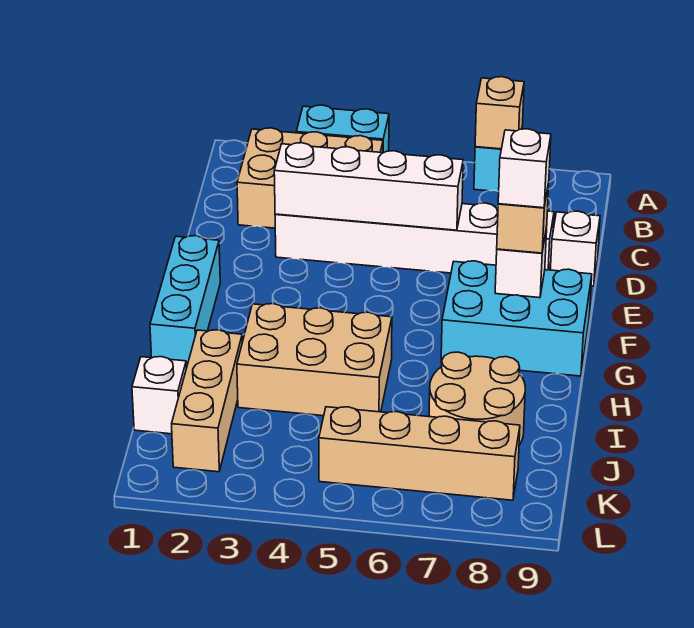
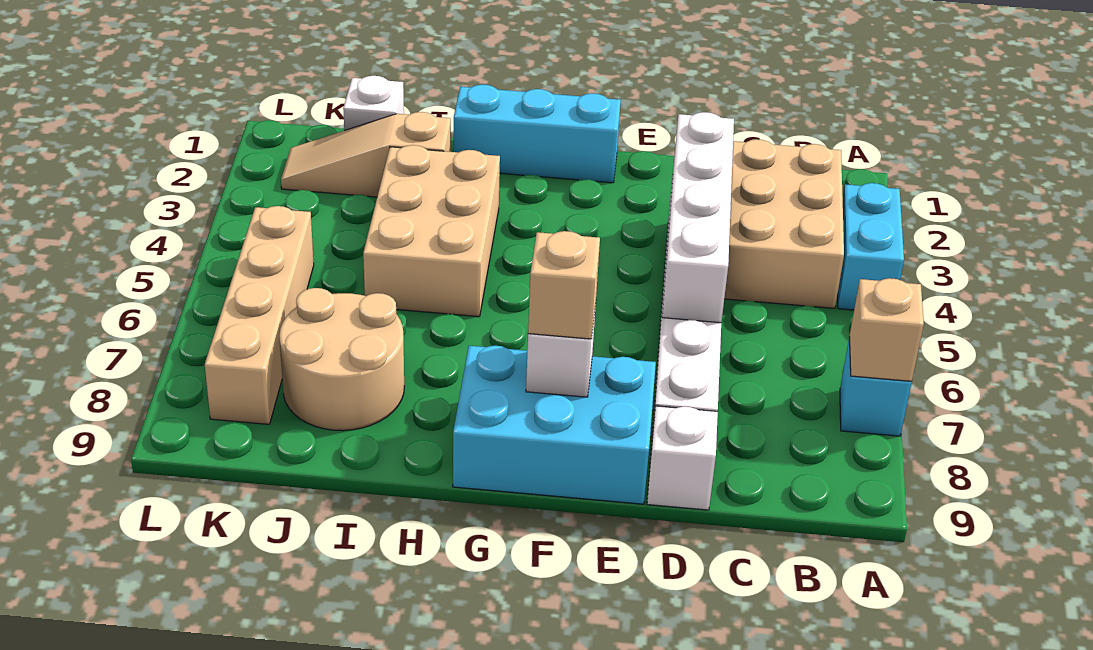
cyan 2x3 brick [441,261,592,376] -> cyan 2x3 brick turned to [453,346,656,504]
white 1x1 brick [498,129,551,208] -> none
tan 1x3 brick [172,330,242,472] -> tan 1x3 slope [281,112,451,197]

